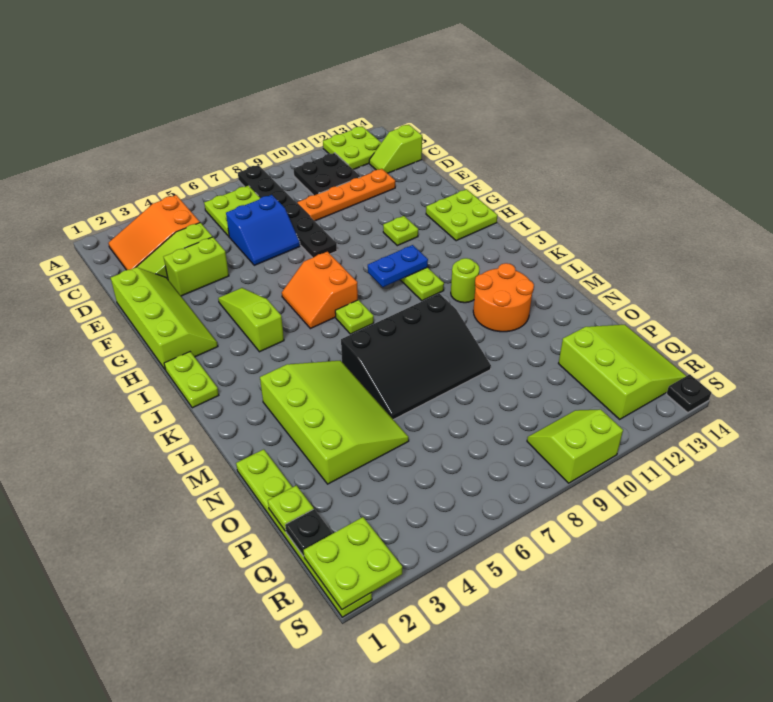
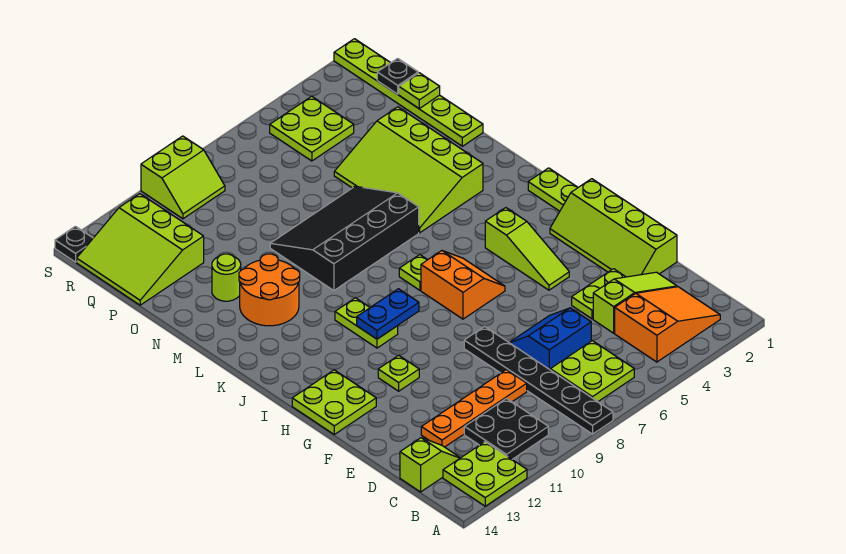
lime 1x2 brick [164,237,229,296] -> lime 1x2 plate [572,269,625,319]
lime 1x1 round brick [451,258,479,303] -> lime 1x1 round brick moved to [212,254,241,301]
lime 2x2 plate [304,517,402,610] -> lime 2x2 plate moved to [270,96,354,161]

